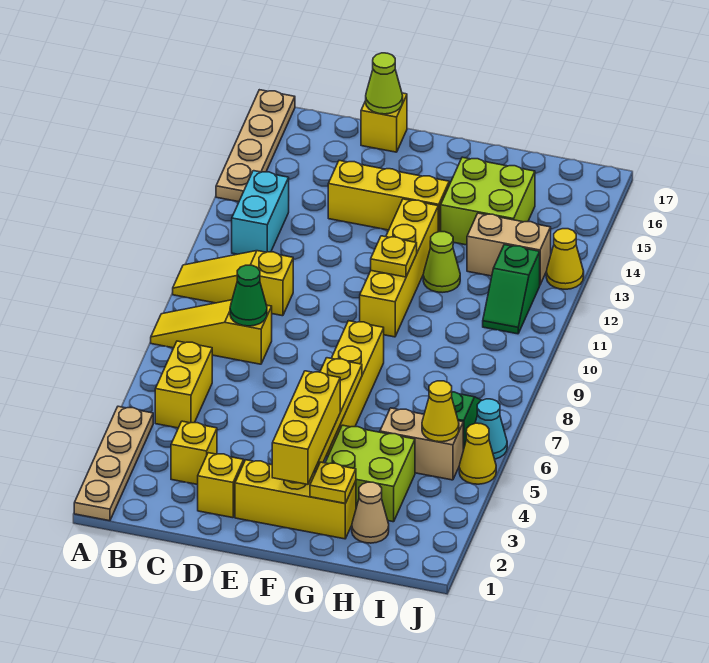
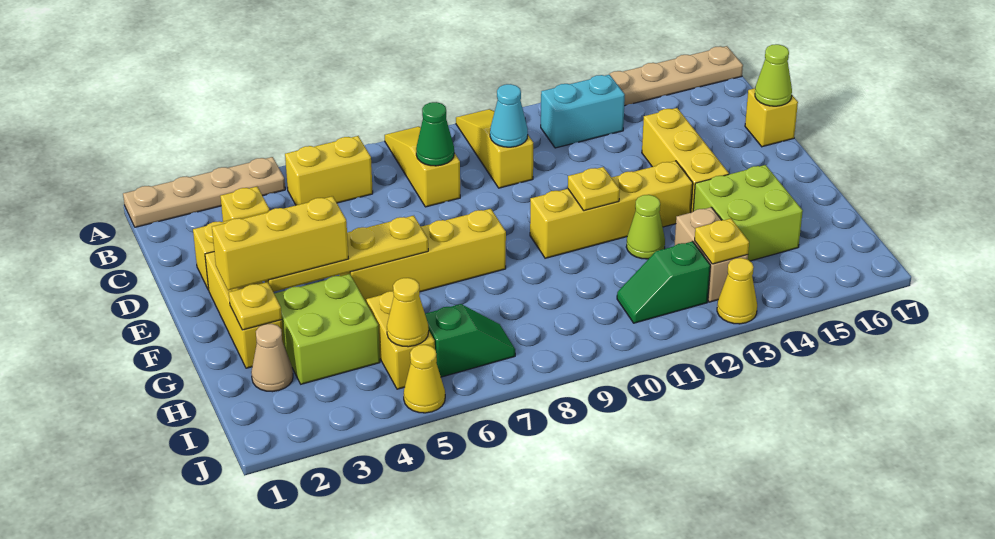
tan 1x2 brick [380,408,463,480] -> yellow 1x2 brick [366,291,435,389]
none -> yellow 1x1 plate [695,219,749,264]
cyan 1x1 cone [475,399,507,459] -> cyan 1x1 cone moved to [490,84,528,147]

